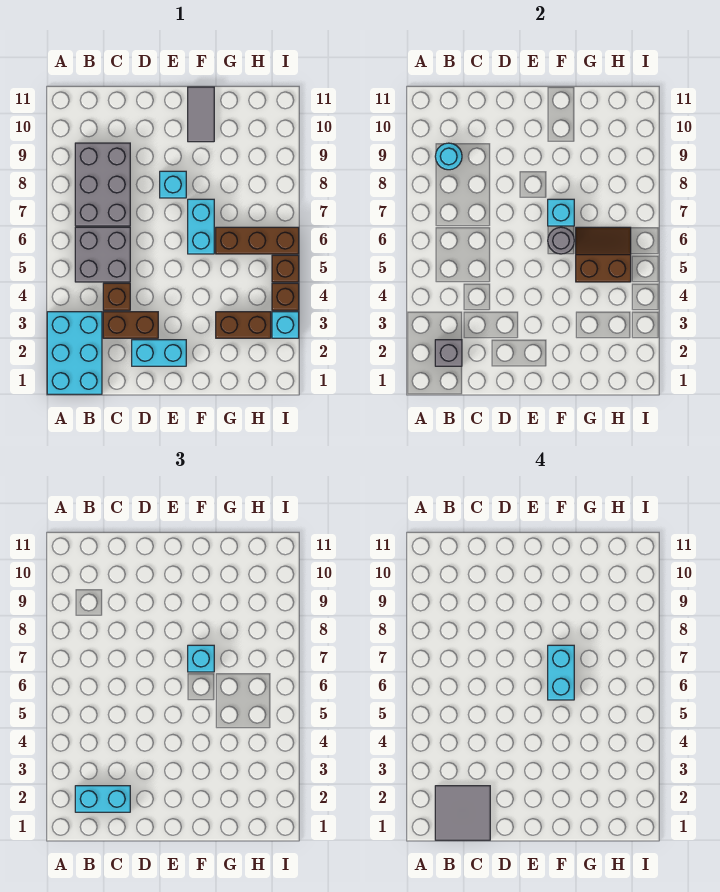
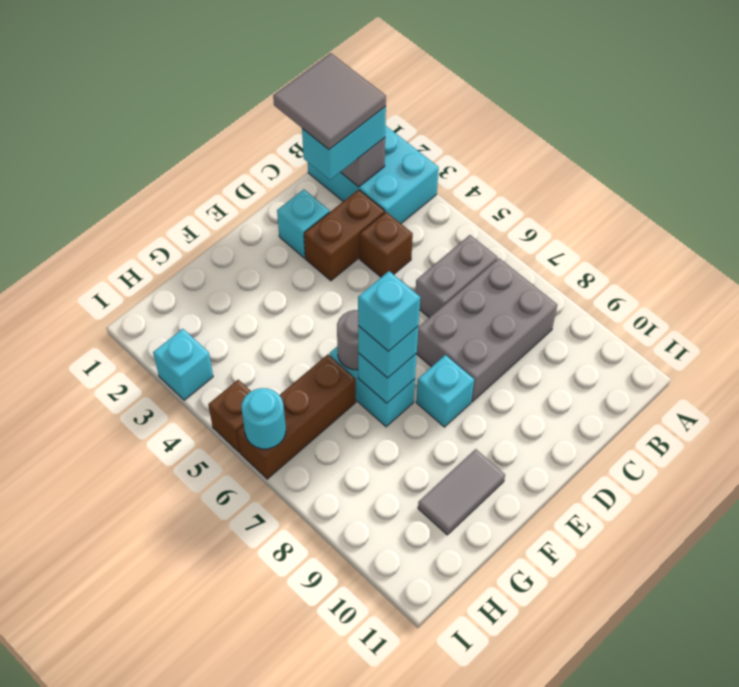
grey 2x2 brick [75,227,130,282] -> grey 1x2 brick [415,235,498,318]
grey 2x3 brick [75,143,130,226] -> grey 2x3 brick turned to [417,258,557,402]
cyan 1x1 round brick [435,143,462,170] -> cyan 1x1 round brick moved to [241,388,286,449]
cyan 1x2 brick [132,340,186,366] -> cyan 1x1 brick [277,189,330,258]
cyan 1x2 brick [548,645,574,700] -> cyan 1x1 brick [358,271,420,351]
grey 1x2 tile [188,87,214,142] -> grey 1x2 tile turned to [418,449,505,535]
brown 1x2 brick [216,312,271,338] -> none
brown 2x2 slope [576,227,631,282] -> none
brown 1x1 brick [272,283,299,310] -> none

